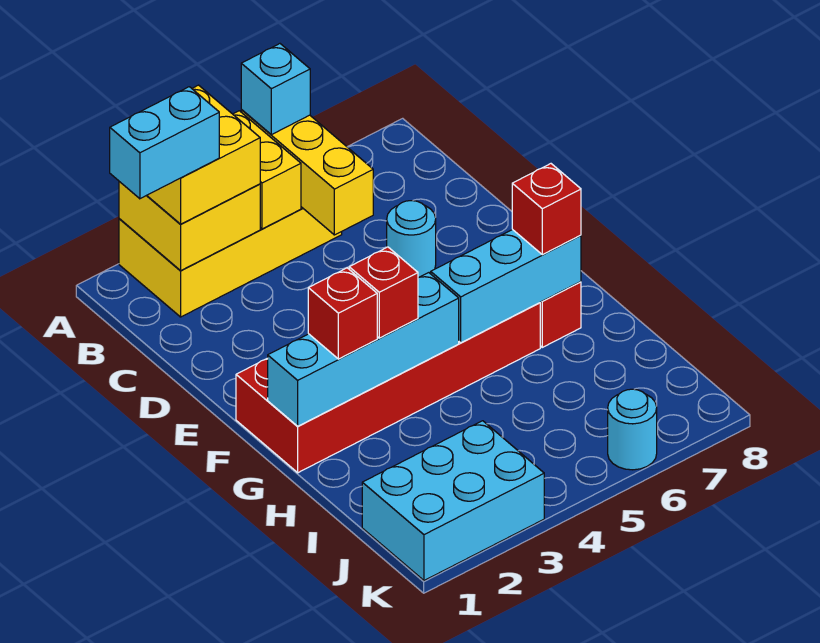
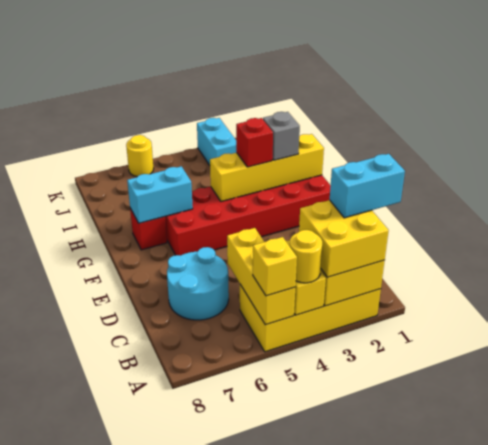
none -> yellow 1x1 round brick [290,230,322,283]
cyan 1x1 brick [241,44,310,135] -> yellow 1x1 brick [253,237,297,296]
cyan 1x1 round brick [387,201,436,278] -> cyan 2x2 round brick [167,247,229,320]
cyan 1x4 brick [268,273,459,426] -> yellow 1x4 brick [210,134,324,201]
red 1x1 brick [308,268,377,359] -> grey 1x1 brick [263,112,300,160]
cyan 1x3 brick [431,230,581,343] -> cyan 1x2 brick [127,166,193,223]
red 1x1 brick [512,164,581,255] -> none
cyan 2x3 brick [362,421,544,581] -> cyan 1x2 brick [197,118,236,165]
cyan 1x1 round brick [608,389,657,470] -> yellow 1x1 round brick [126,135,154,177]

